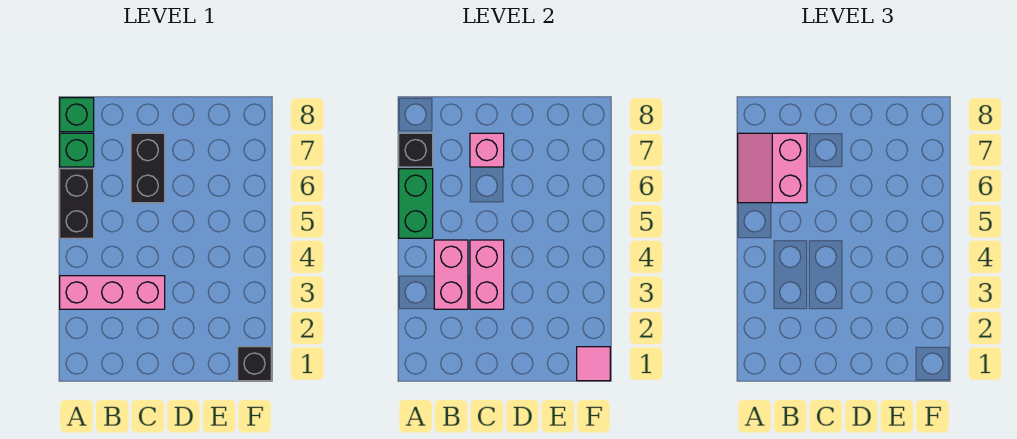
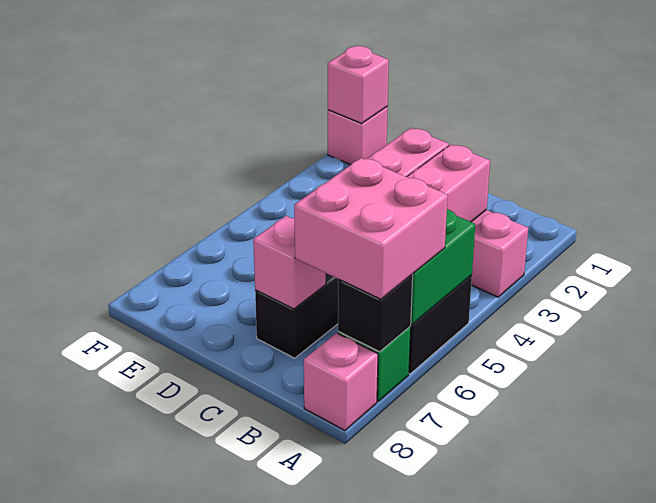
pink 2x2 slope [738,133,807,203] -> pink 2x2 brick [294,158,448,299]
green 1x1 brick [60,98,94,132] -> pink 1x1 brick [304,333,378,430]
black 1x1 brick [238,347,271,381] -> pink 1x1 brick [328,107,388,165]
pink 1x1 tile [577,347,610,381] -> pink 1x1 brick [328,46,389,123]

